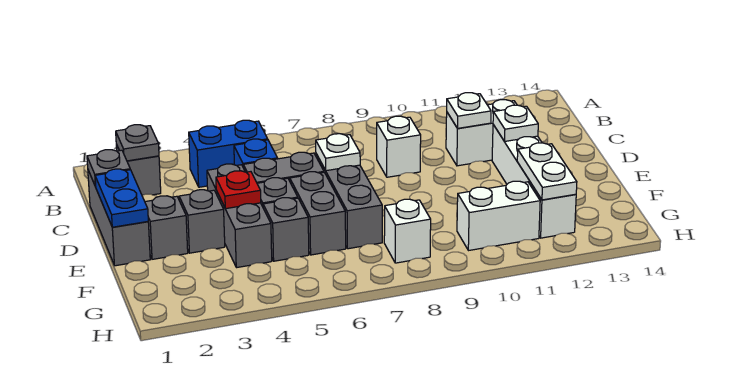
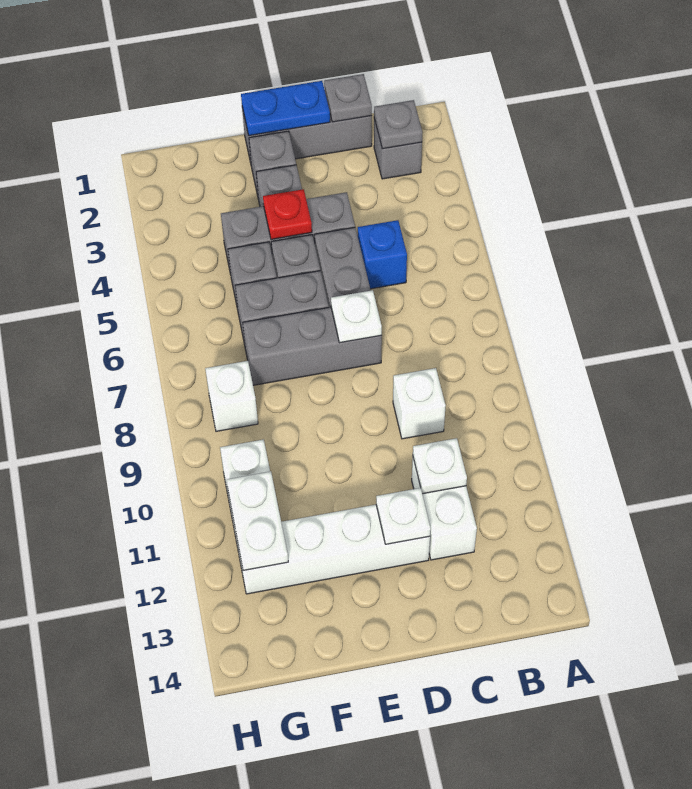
blue 1x2 brick [189,120,268,187] -> none
white 1x2 plate [517,143,577,200] -> white 1x2 plate turned to [227,471,288,571]

